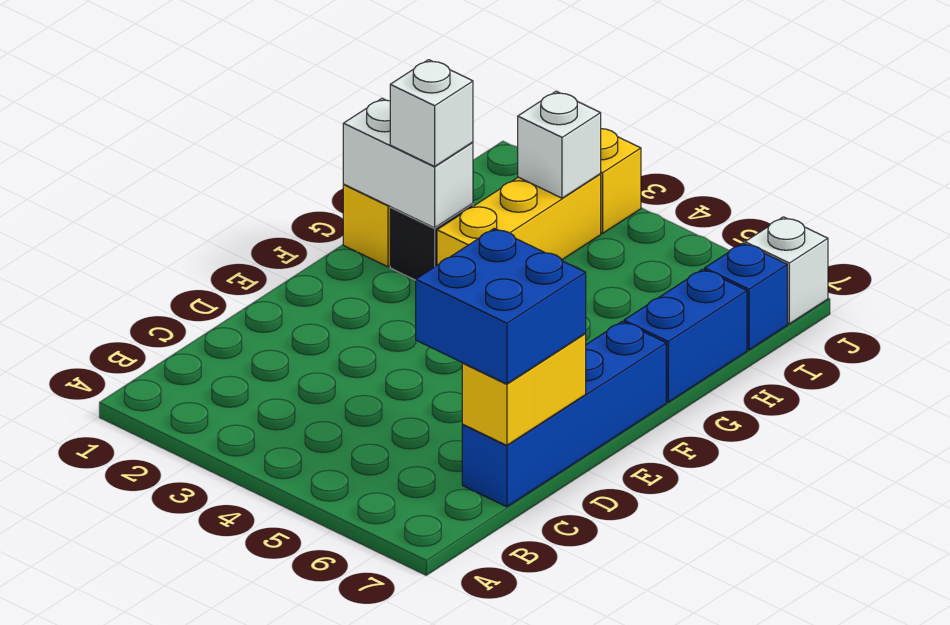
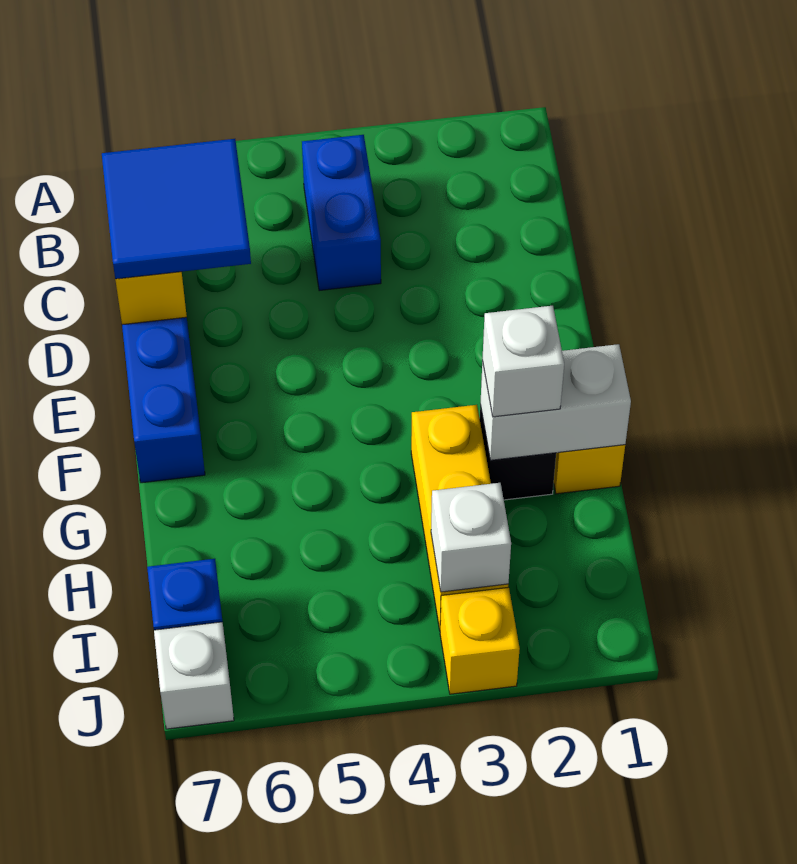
blue 2x2 brick [416,228,586,384] -> blue 2x2 tile [102,139,251,279]
blue 1x2 brick [624,269,747,402] -> blue 1x2 brick moved to [302,135,381,291]

